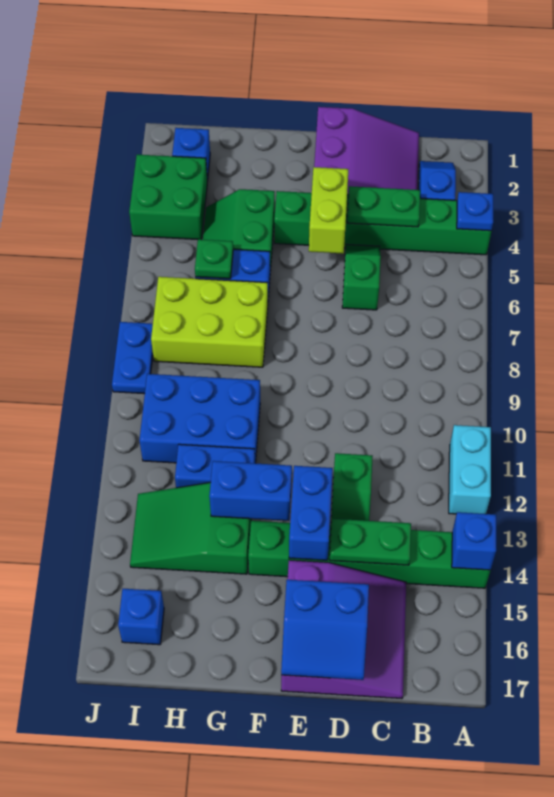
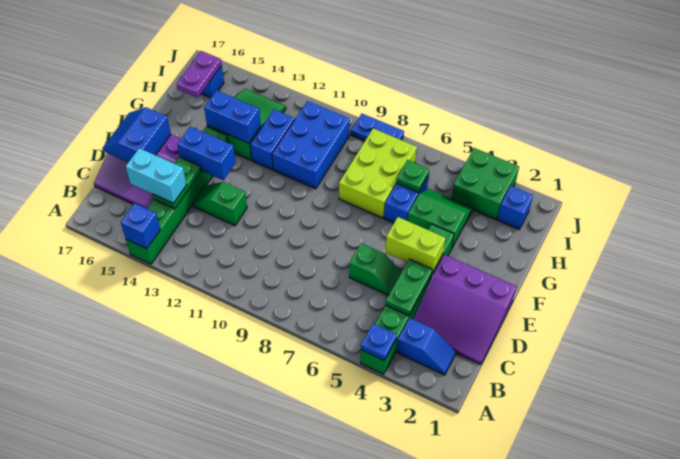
cyan 1x2 brick [449,425,491,514] -> cyan 1x2 brick moved to [126,148,186,203]
blue 1x2 brick [209,461,292,521] -> blue 1x2 brick turned to [204,90,261,143]
none -> purple 1x2 plate [177,51,222,98]

